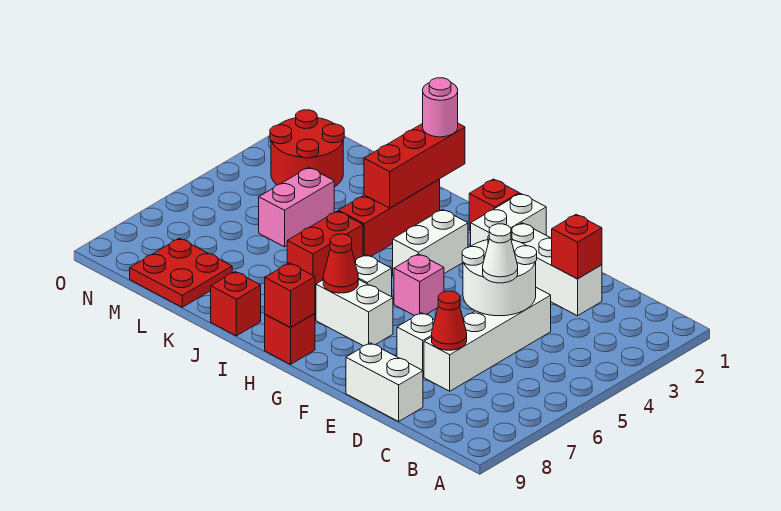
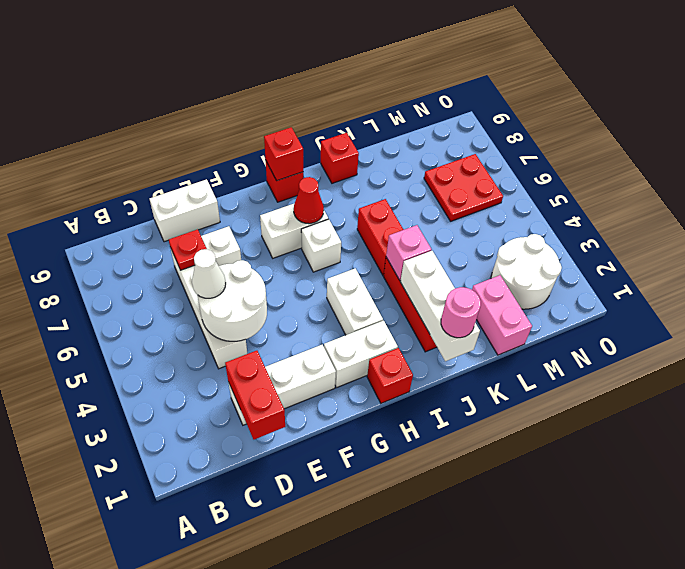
red 1x1 brick [552,214,602,279] -> red 1x2 brick [225,351,285,439]
red 1x1 cone [432,291,467,350] -> red 1x1 plate [169,229,207,270]
white 1x2 brick [471,193,546,246] -> white 1x2 brick turned to [324,321,398,388]
pink 1x1 brick [394,254,444,316] -> pink 1x1 brick moved to [386,225,432,280]
red 1x3 brick [364,123,465,208] -> white 1x3 brick [400,251,480,361]
pink 1x2 brick [259,167,334,247] -> pink 1x2 brick moved to [472,275,532,355]
red 2x2 plate [130,238,232,307] -> red 2x2 plate moved to [424,154,503,221]
red 2x2 round brick [270,110,344,187] -> white 2x2 round brick [491,234,562,309]

